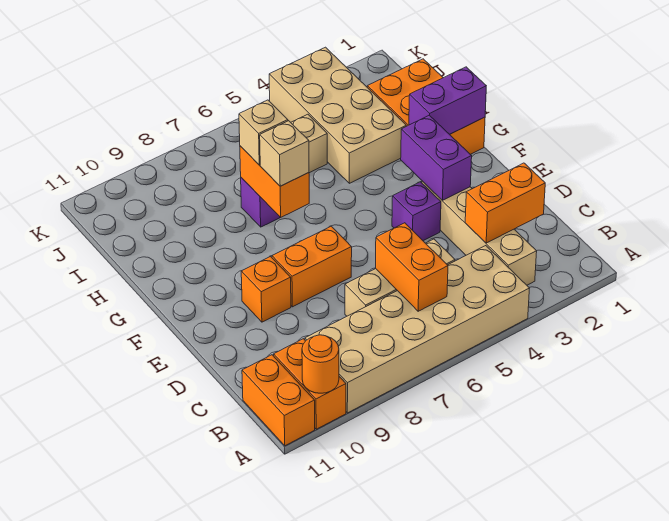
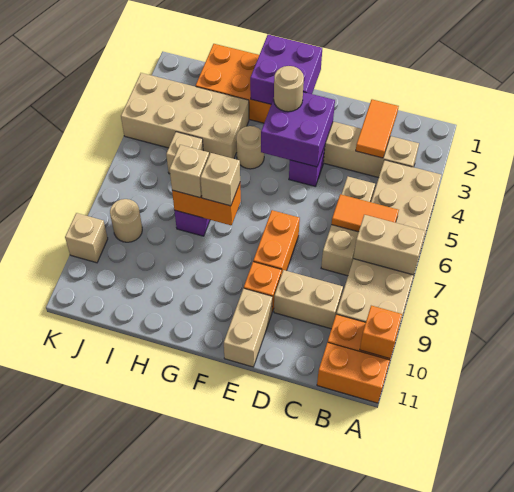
none -> tan 1x2 brick [353,215,425,275]
orange 1x1 round brick [302,335,339,393] -> orange 1x1 brick [360,306,402,359]
orange 1x2 brick [376,223,448,311] -> orange 1x2 tile [331,194,399,232]
orange 1x2 brick [465,163,545,243] -> orange 1x2 tile [356,99,399,158]
none -> tan 1x2 brick [274,270,343,329]
purple 1x2 brick [401,115,472,200] -> purple 2x2 brick [261,92,335,167]
none -> tan 1x2 brick [224,288,272,367]
none -> tan 1x1 round brick [274,66,304,112]
purple 1x2 brick [409,67,486,134] -> purple 2x2 brick [250,35,322,104]
none -> tan 1x1 round brick [236,126,264,169]
none -> tan 1x1 round brick [110,199,142,242]
none -> tan 1x1 brick [65,213,108,263]

